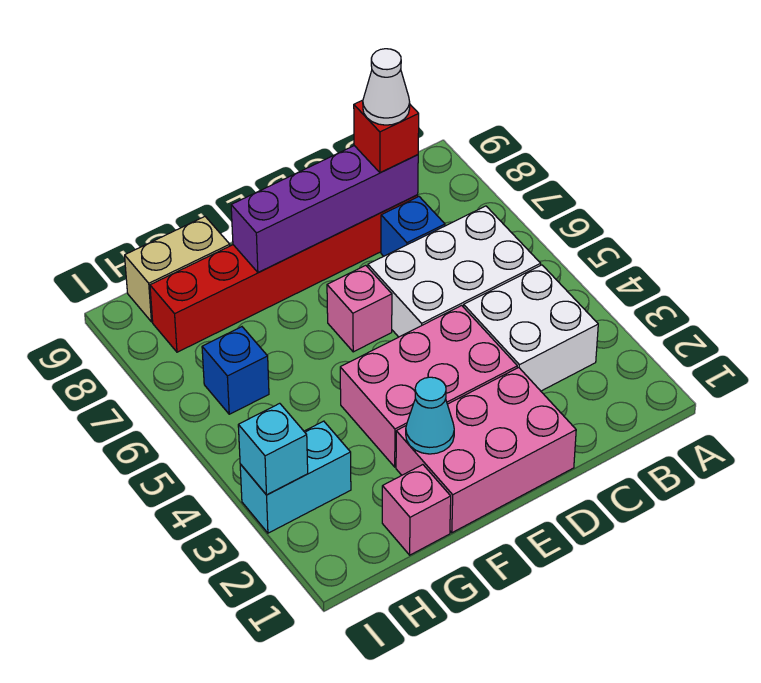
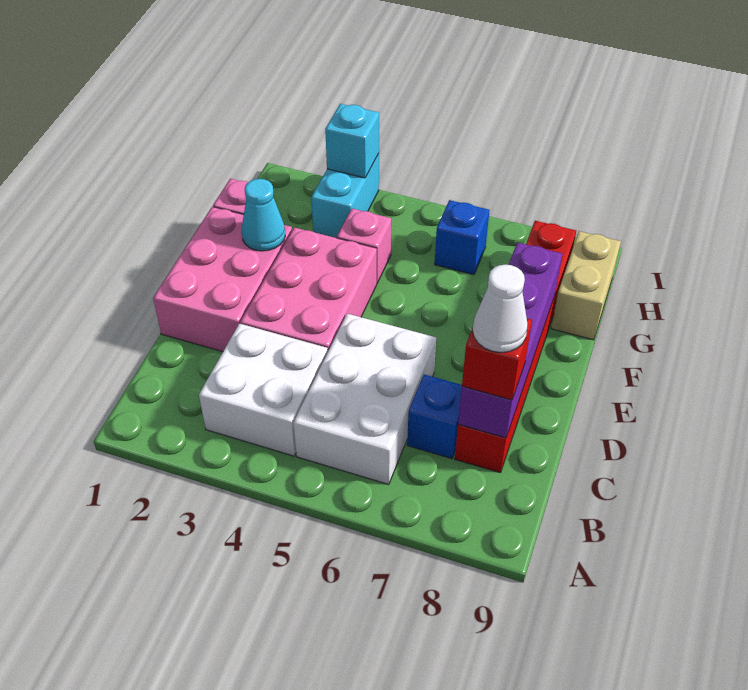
pink 1x1 brick [327,265,392,352] -> pink 1x1 brick moved to [337,209,391,283]

